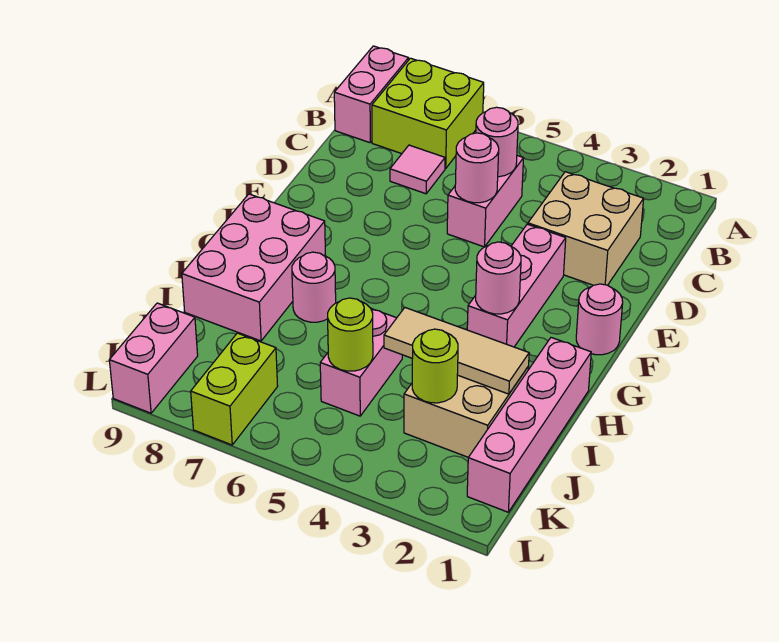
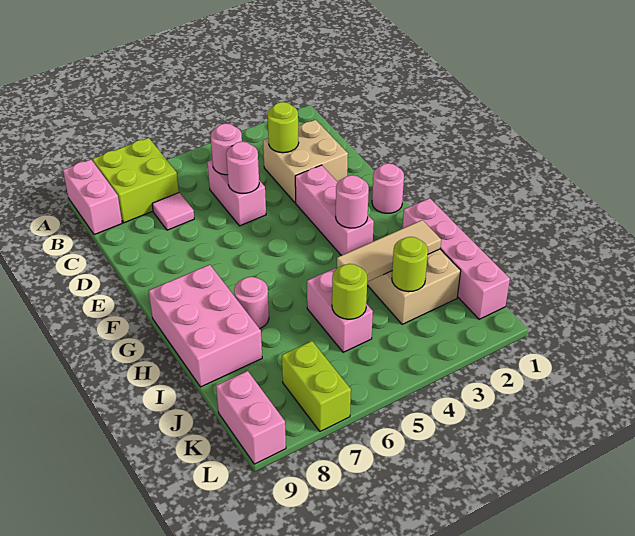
none -> lime 1x1 round brick [268,102,299,153]

